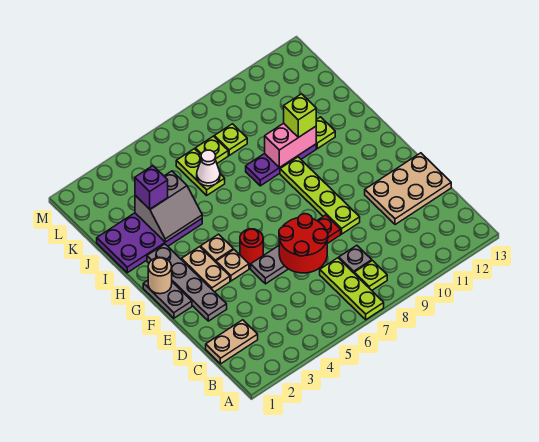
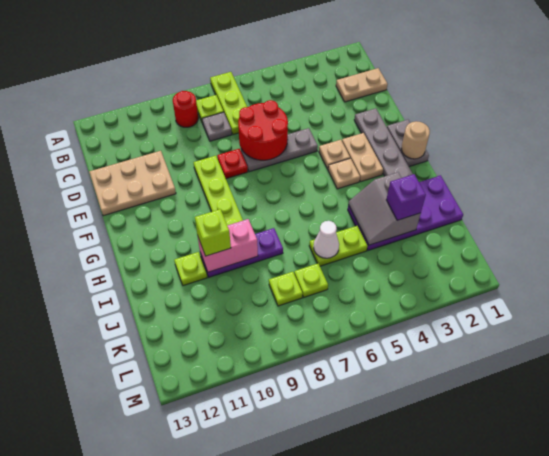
red 1x1 round brick [240,229,263,265] -> red 1x1 round brick moved to [173,91,198,127]
grey 2x2 slope [135,171,202,242] -> grey 2x2 slope turned to [348,172,421,245]
lime 1x2 plate [176,149,225,195] -> lime 1x2 plate turned to [309,226,367,266]

